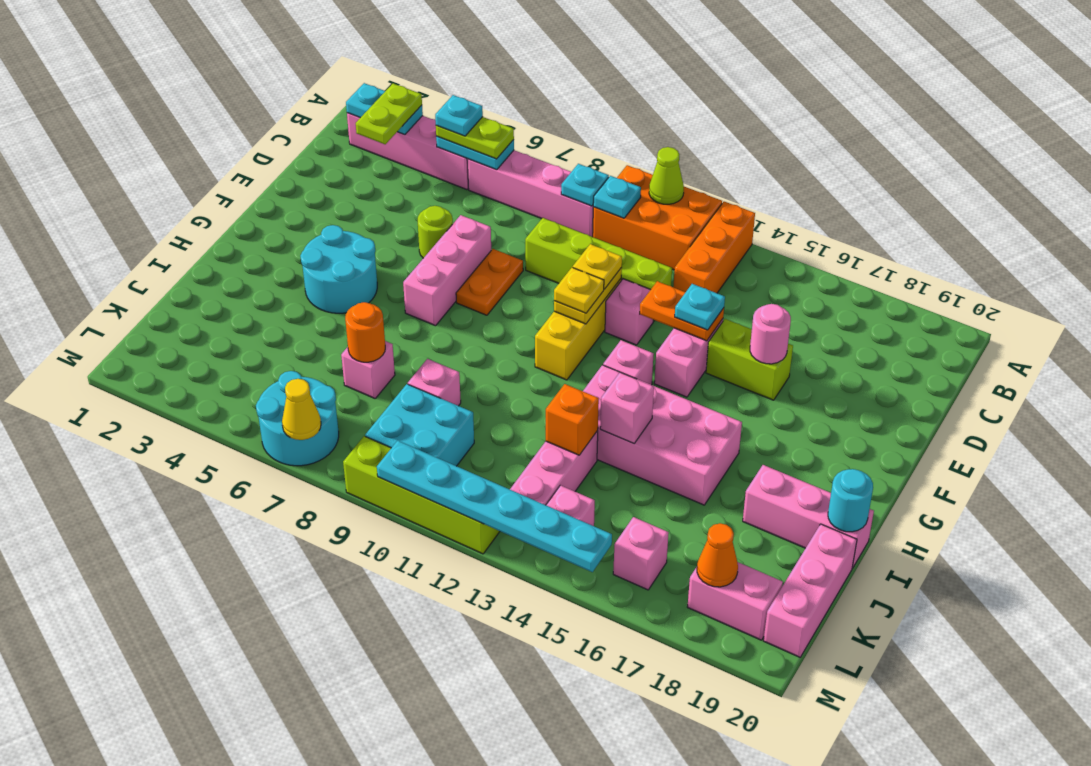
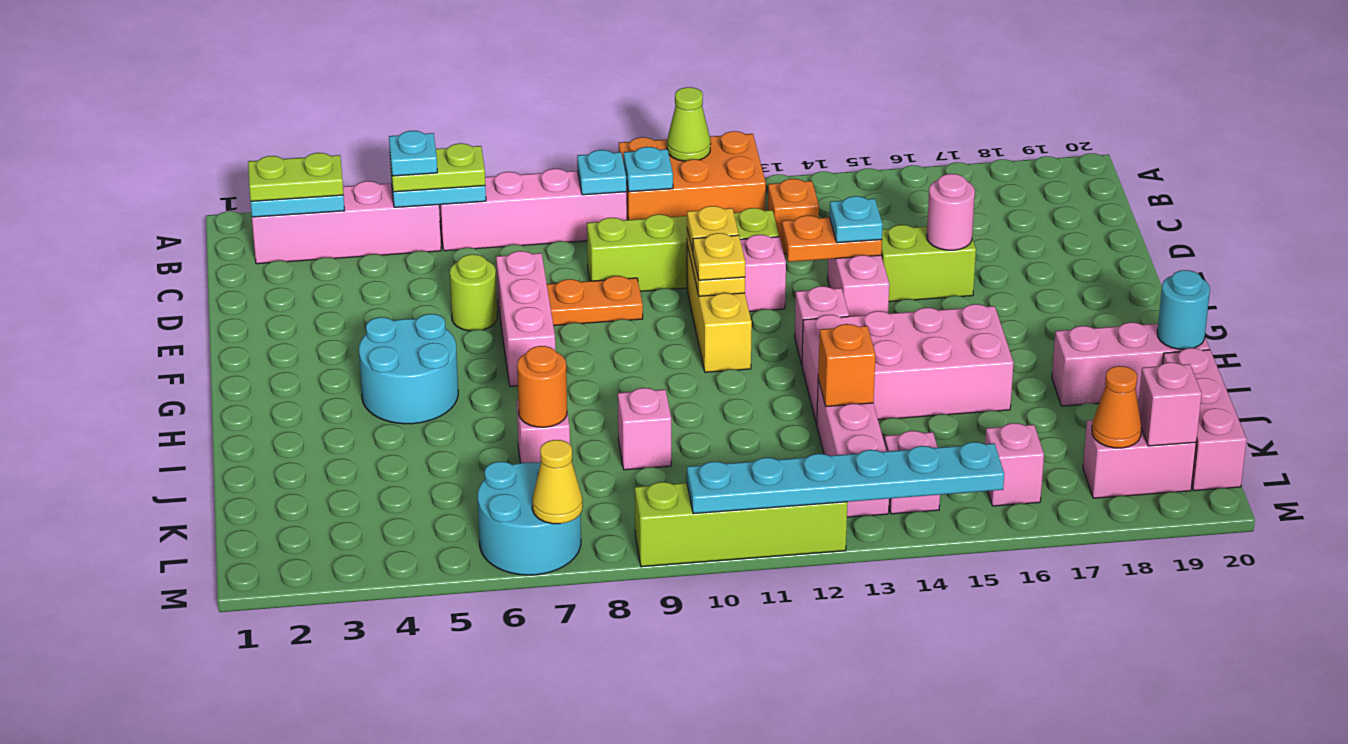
orange 1x3 brick [673,202,755,293] -> orange 1x1 brick [768,179,819,254]
lime 1x2 plate [356,84,422,144] -> lime 1x2 plate turned to [248,153,343,201]
orange 1x2 plate [456,249,523,315] -> orange 1x2 plate turned to [547,276,643,326]
pink 1x1 brick [600,373,654,443] -> pink 1x1 brick moved to [1138,362,1202,446]
cyan 2x2 brick [365,384,474,466] -> none

